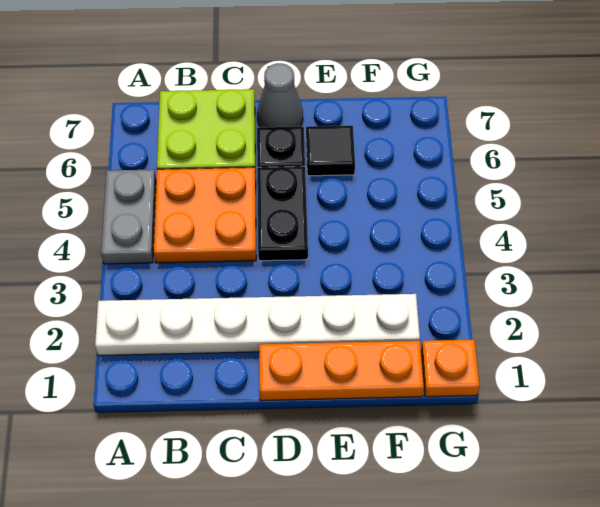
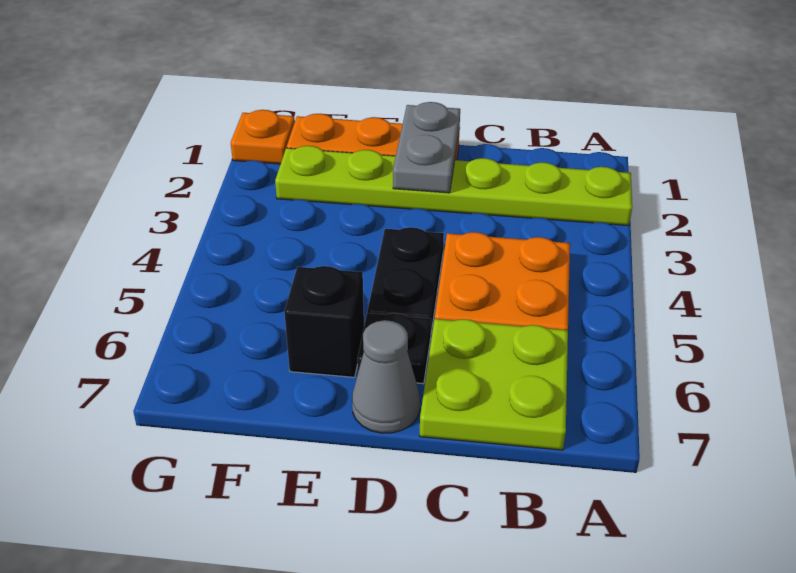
white 1x6 plate [95,294,420,356] -> lime 1x6 plate [275,146,632,226]
grey 1x2 plate [101,170,156,264] -> grey 1x2 plate moved to [393,102,460,193]
black 1x1 tile [306,126,355,176] -> black 1x1 brick [284,266,364,377]

